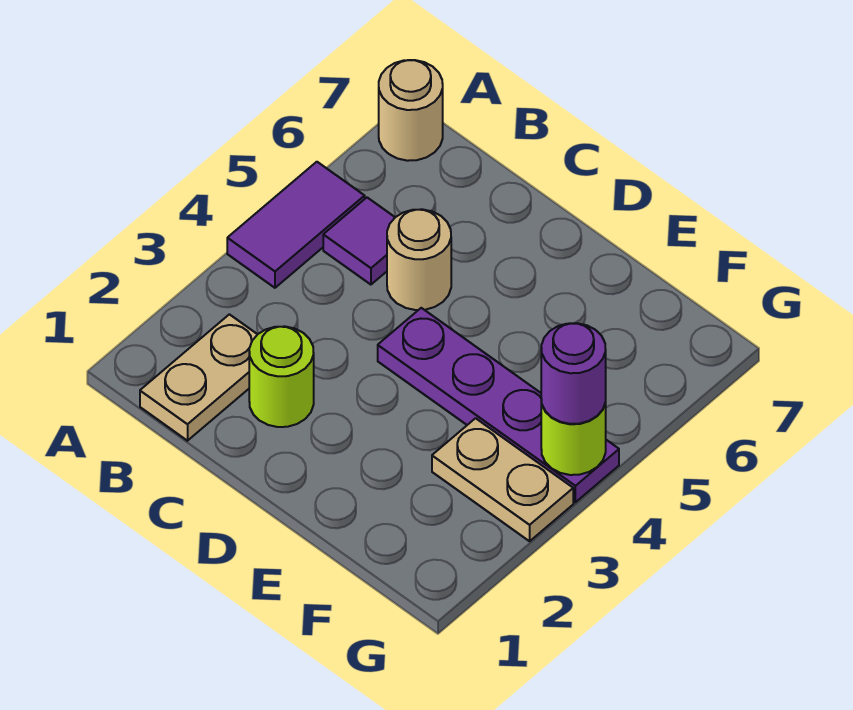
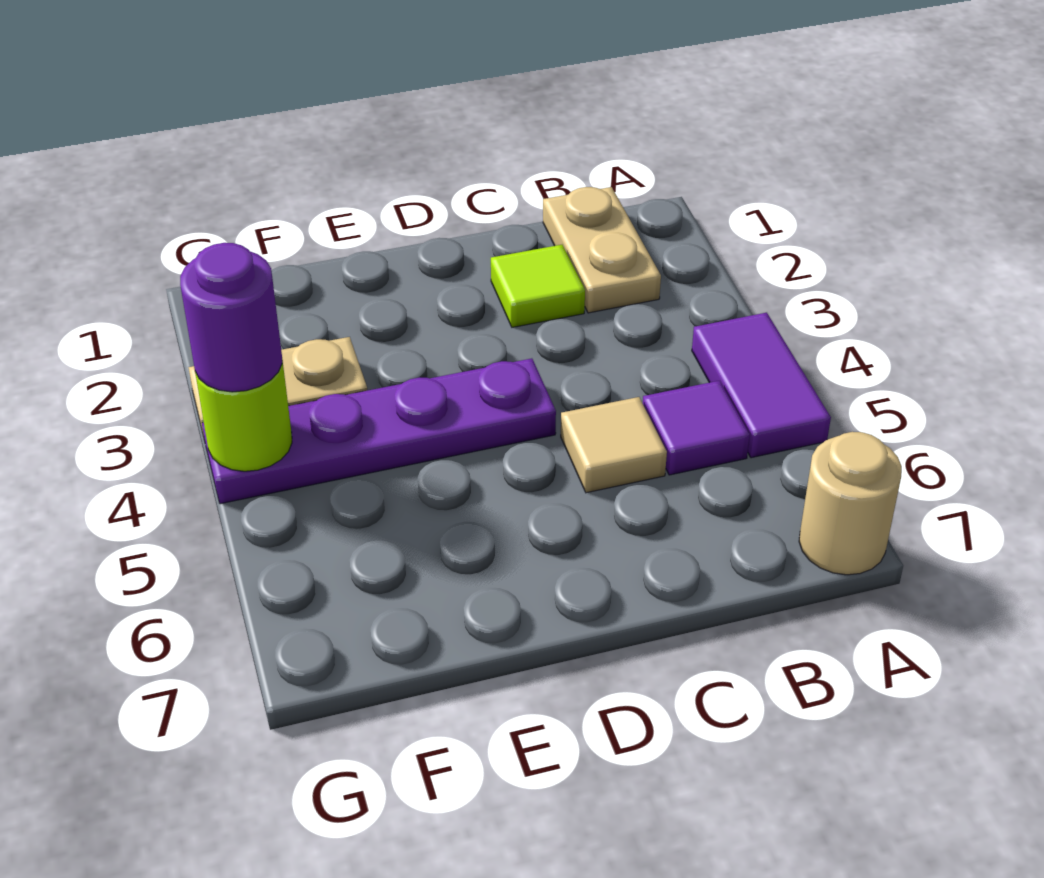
lime 1x1 round brick [249,326,314,427] -> lime 1x1 tile [491,245,585,327]
tan 1x1 round brick [387,209,451,310] -> tan 1x1 tile [561,397,667,493]

